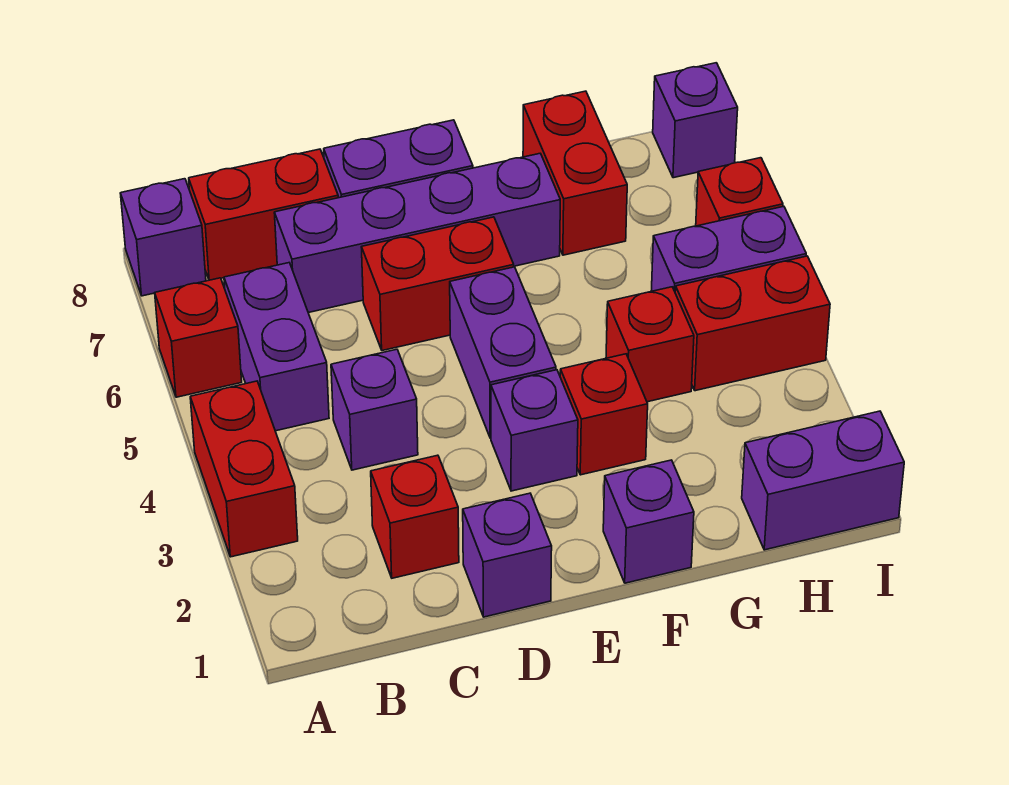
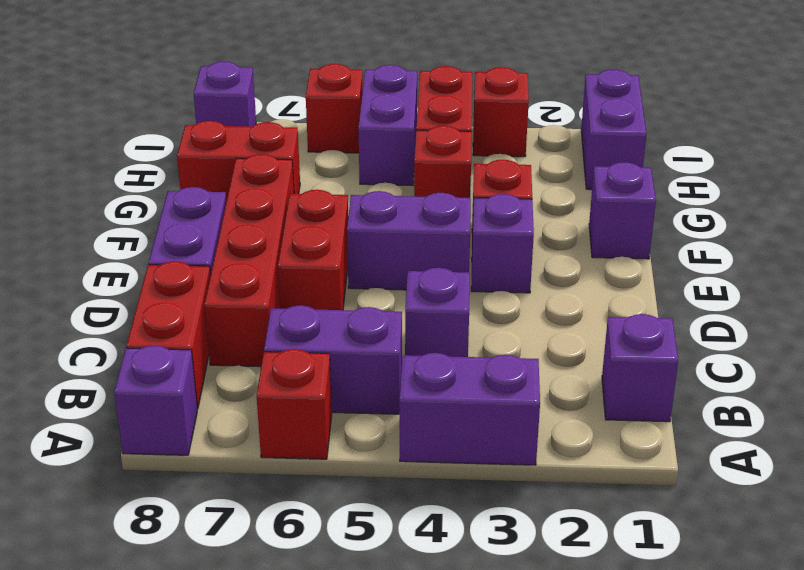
red 1x2 brick [190,381,298,557] -> purple 1x2 brick [400,353,540,465]
red 1x1 brick [371,455,459,578] -> red 1x1 brick moved to [473,67,529,157]
purple 1x4 brick [274,153,560,313] -> red 1x4 brick [204,154,294,367]
purple 1x1 brick [463,493,552,617] -> purple 1x1 brick moved to [602,314,678,422]

